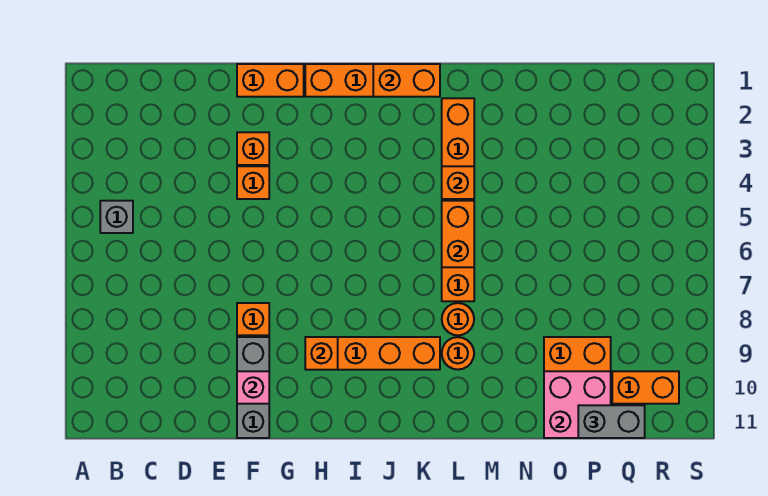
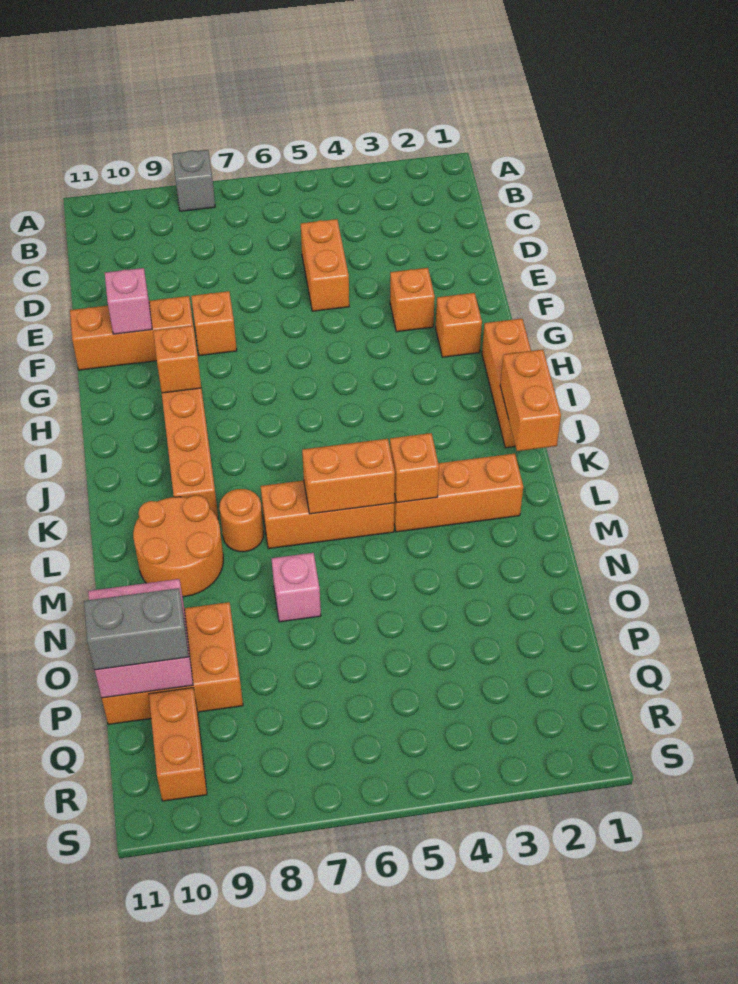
grey 1x1 brick [100,201,133,233] -> grey 1x1 brick moved to [172,150,215,211]
orange 1x2 brick [237,64,304,97] -> orange 1x2 brick moved to [301,219,349,311]
orange 1x1 brick [237,166,269,199] -> orange 1x1 brick moved to [436,293,482,357]
grey 1x3 brick [237,337,269,438] -> orange 1x3 brick [70,296,193,370]
orange 1x1 round brick [442,337,474,370] -> orange 2x2 round brick [133,495,223,597]
none -> pink 1x1 brick [271,553,321,622]
grey 1x2 brick [578,405,645,438] -> grey 1x2 brick turned to [84,588,188,670]

